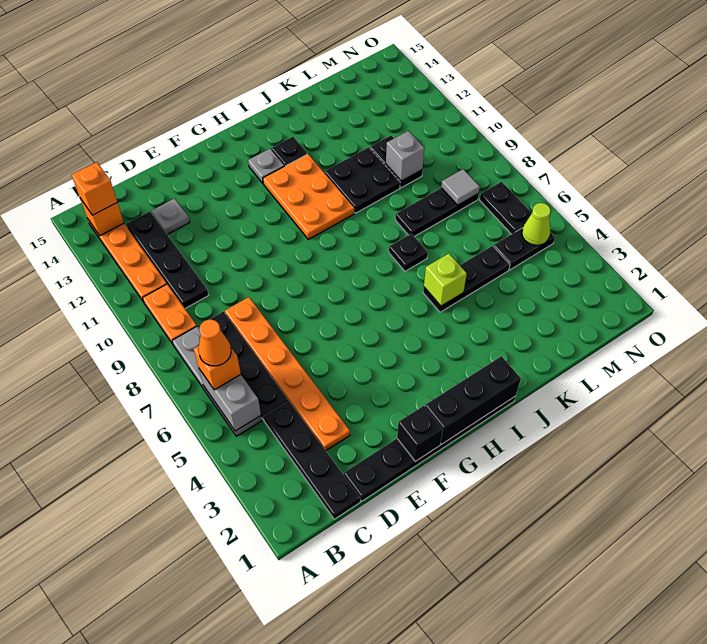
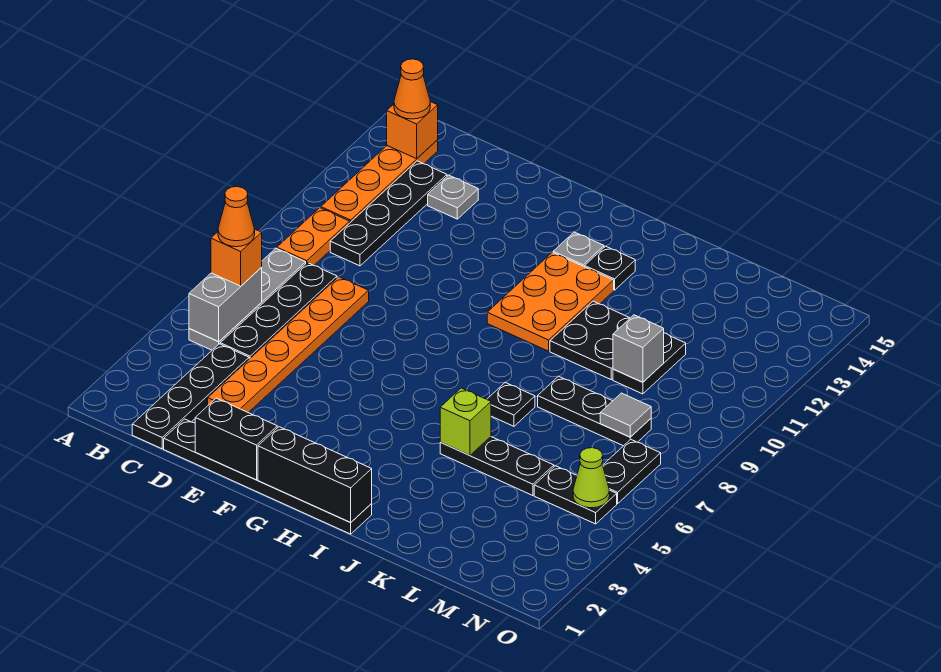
orange 1x1 brick [72,162,117,215] -> orange 1x1 cone [394,59,430,119]
black 1x1 brick [397,406,443,462] -> black 1x2 brick [195,398,277,480]

